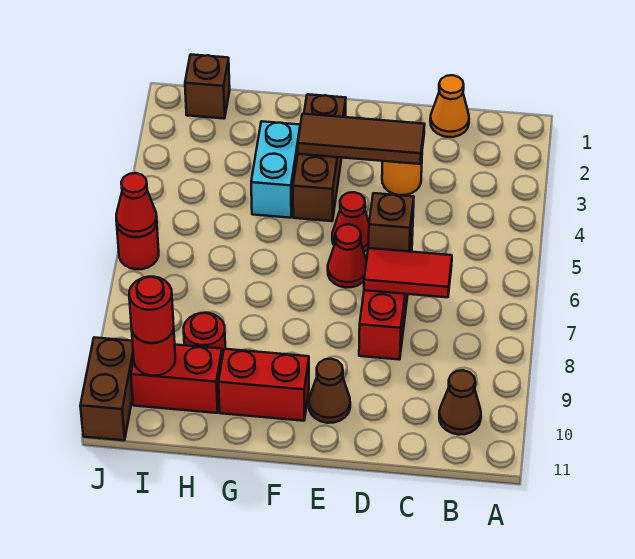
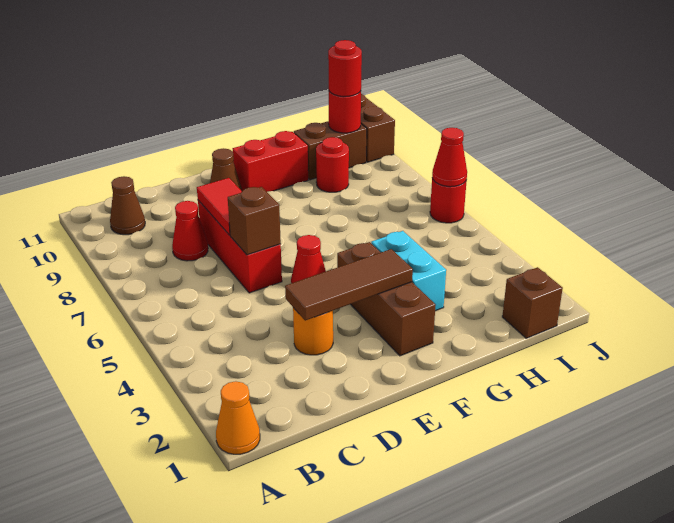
orange 1x1 cone [430,75,469,137] -> orange 1x1 cone moved to [216,381,260,454]
red 1x2 tile [364,248,452,297] -> red 1x2 tile turned to [197,178,242,235]
red 1x1 cone [328,224,367,288] -> red 1x1 cone moved to [172,201,208,261]
red 1x2 brick [131,345,222,413] -> brown 1x2 brick [294,121,367,180]

